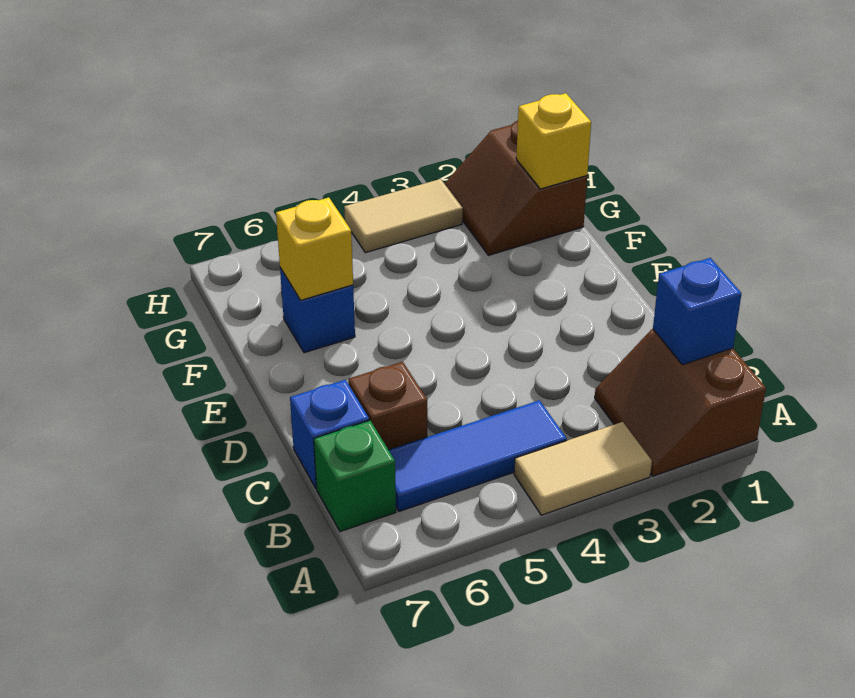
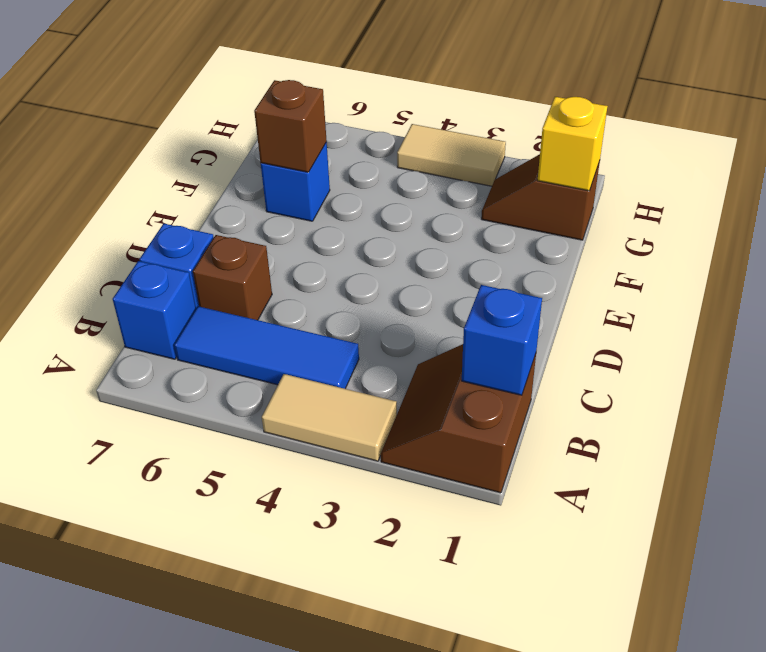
green 1x1 brick [314,420,396,532] -> blue 1x1 brick [113,261,196,359]
yellow 1x1 brick [276,198,353,300] -> brown 1x1 brick [254,80,327,172]
brown 2x2 slope [445,121,587,255] -> brown 1x2 slope [481,154,600,240]

